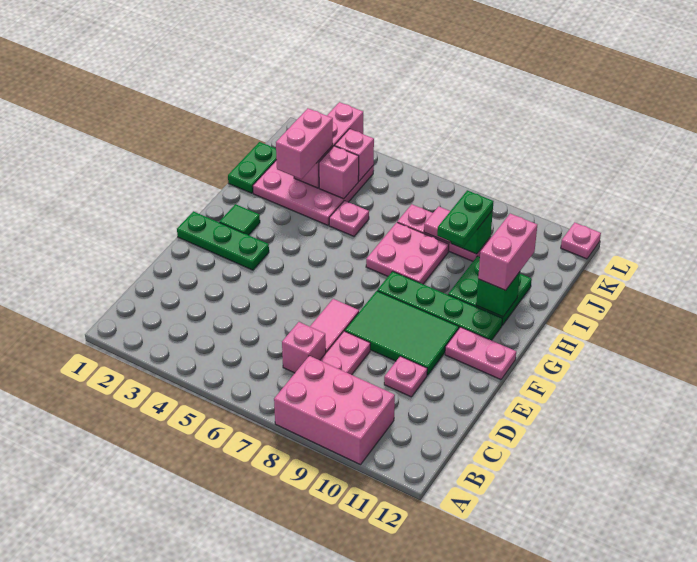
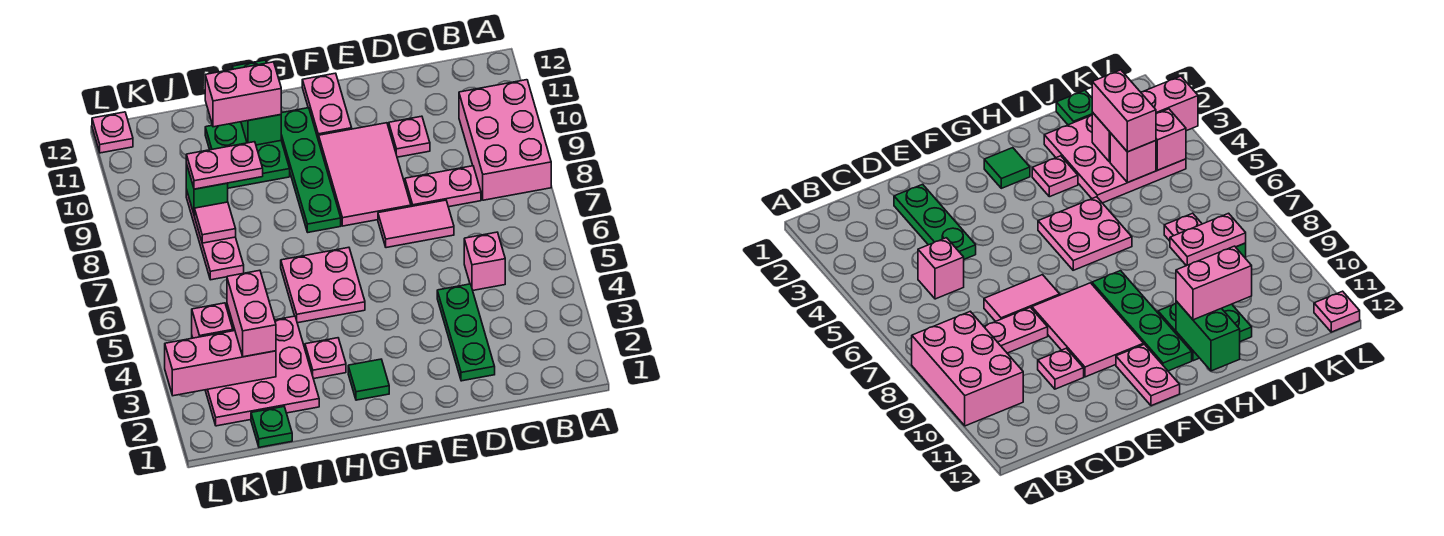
pink 1x1 brick [282,322,326,373] -> pink 1x1 brick moved to [464,232,505,290]
green 2x3 tile [345,291,459,375] -> pink 2x3 tile [319,123,411,226]
green 1x3 plate [177,211,269,270] -> green 1x3 plate moved to [437,284,495,381]
pink 2x2 plate [366,222,449,284] -> pink 2x2 plate moved to [281,247,365,323]
green 1x1 brick [476,272,520,317] -> green 1x2 brick [232,60,281,145]
green 1x2 plate [228,142,277,193] -> green 1x1 plate [251,407,292,447]
pink 1x2 brick [276,108,333,179] -> pink 1x2 brick turned to [227,270,276,357]
pink 1x1 plate [329,201,369,236] -> pink 1x1 plate moved to [305,338,346,379]
green 1x2 plate [437,190,494,247] -> pink 1x2 plate [186,142,263,189]

